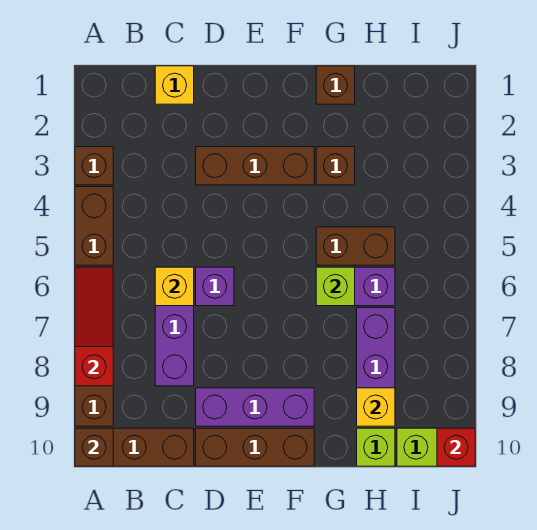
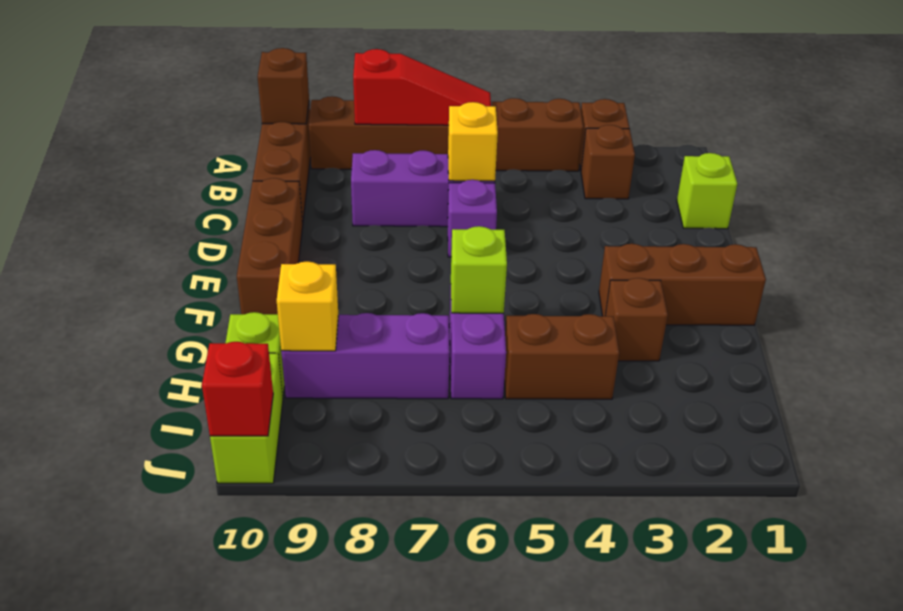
yellow 1x1 brick [155,66,194,104] -> lime 1x1 brick [677,153,737,229]
brown 1x3 brick [196,147,314,185] -> brown 1x3 brick turned to [599,244,766,325]
purple 1x3 brick [196,388,314,426] -> none
brown 1x1 brick [316,66,355,104] -> brown 1x1 brick moved to [581,125,635,199]
brown 1x2 brick [316,227,395,265] -> brown 1x2 brick turned to [504,314,619,399]

